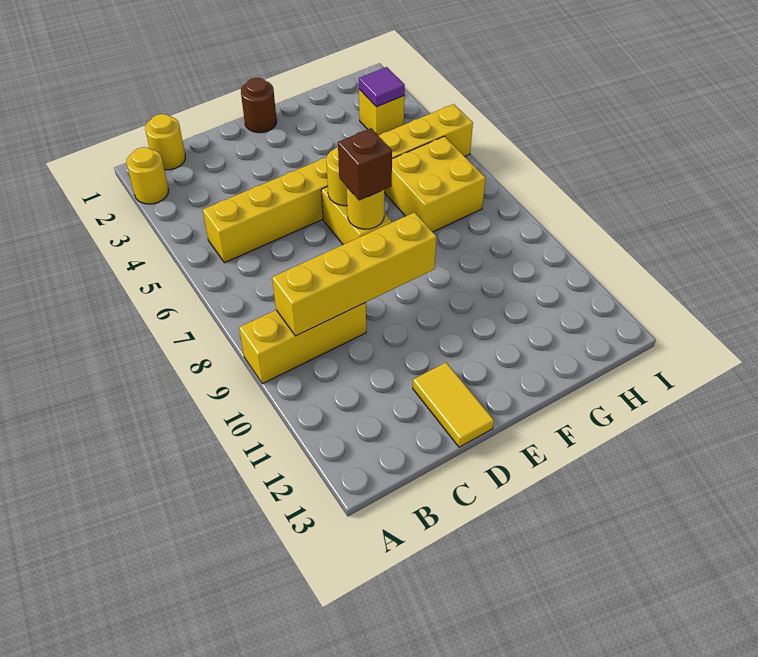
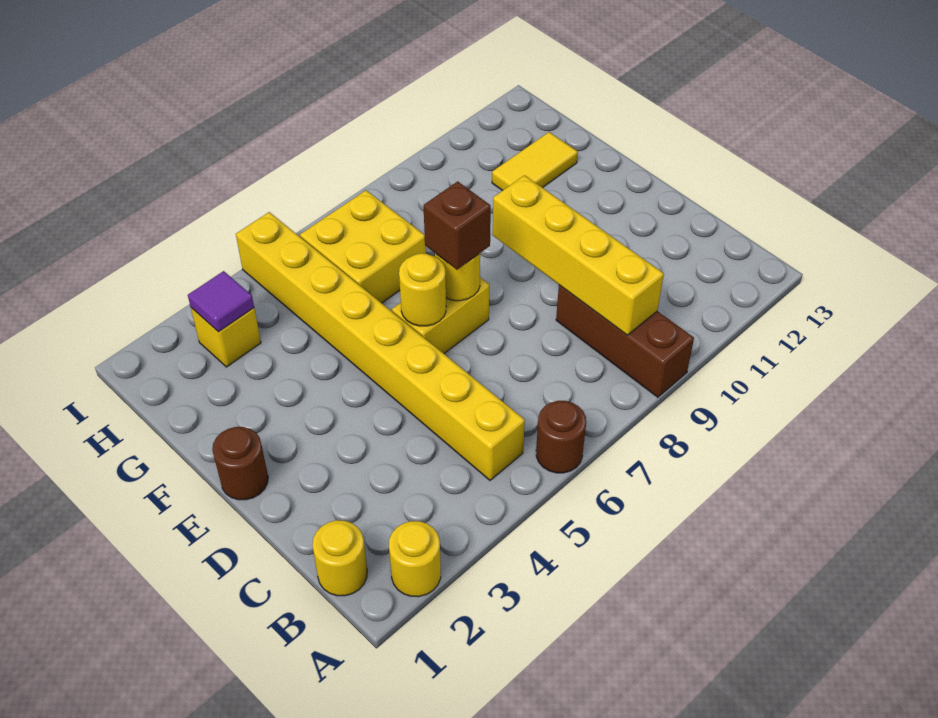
none -> brown 1x1 round brick [536,401,586,473]
yellow 1x3 brick [239,303,366,384] -> brown 1x3 brick [556,285,694,397]
yellow 1x2 tile [413,363,494,447] -> yellow 1x2 tile moved to [492,132,578,191]

